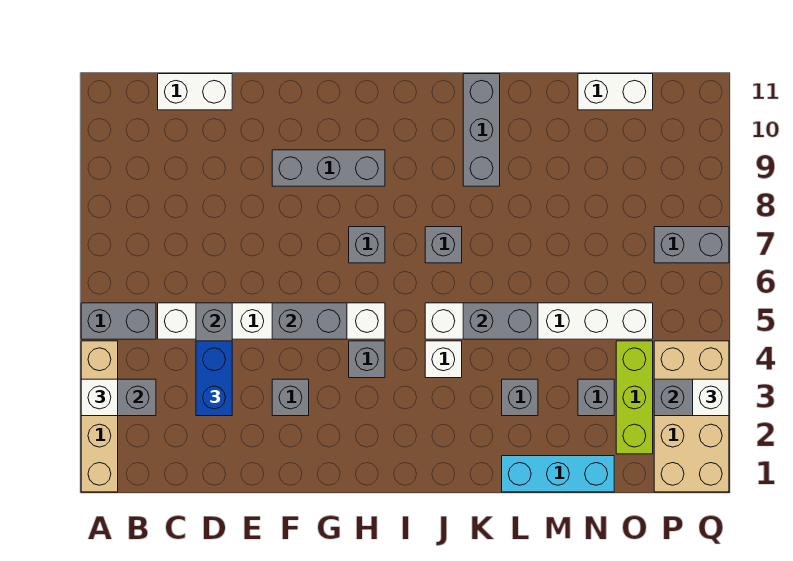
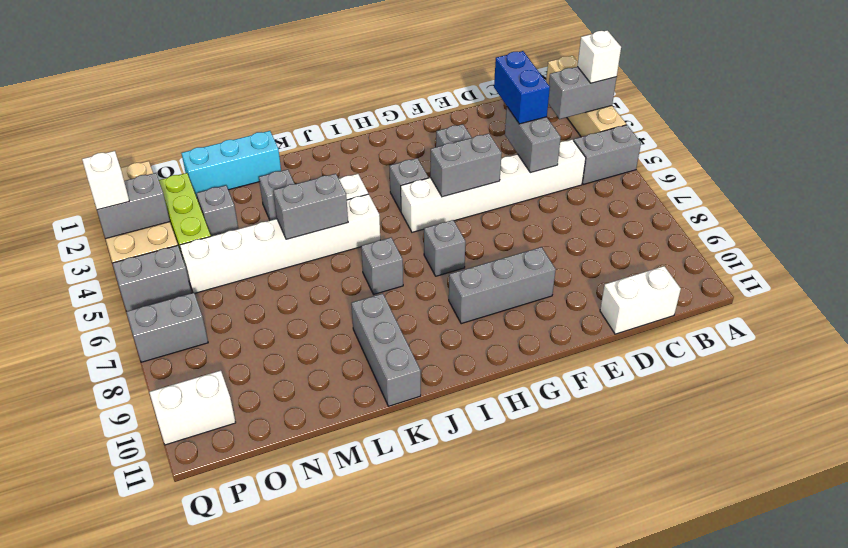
white 1x2 brick [578,74,653,110] -> white 1x2 brick moved to [149,370,236,445]
none -> grey 1x2 brick [112,245,191,311]

